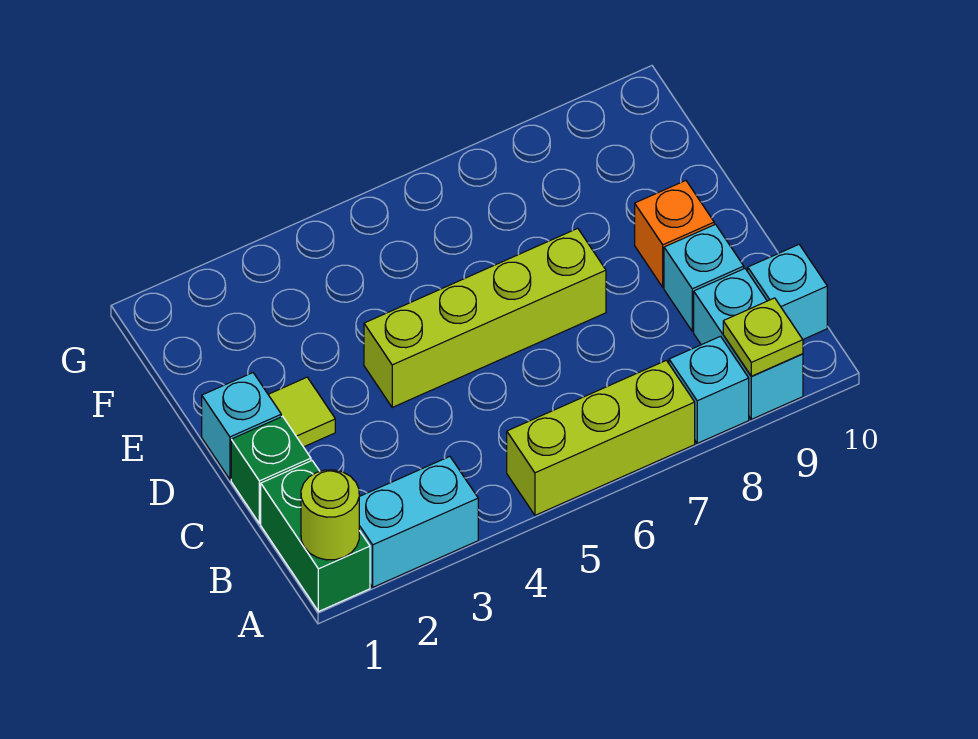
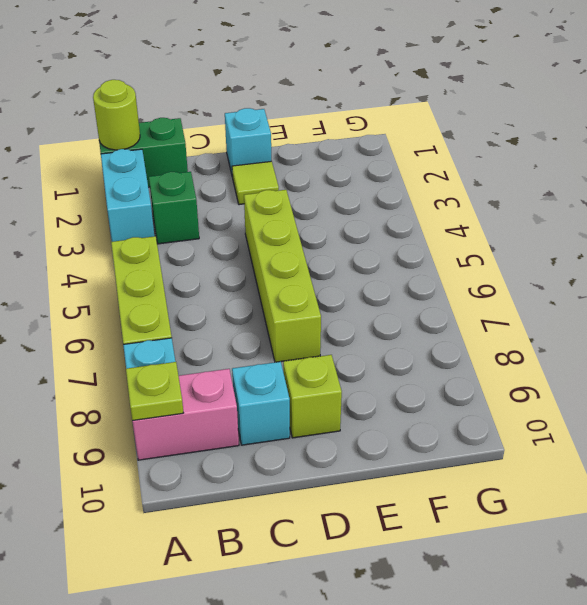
cyan 1x2 brick [694,269,803,419] -> pink 1x2 brick [132,369,239,460]
cyan 1x1 brick [748,245,827,339] -> none
green 1x1 brick [231,416,311,524] -> green 1x1 brick moved to [149,172,199,244]
orange 1x1 brick [635,181,714,287] -> lime 1x1 brick [283,355,342,438]

